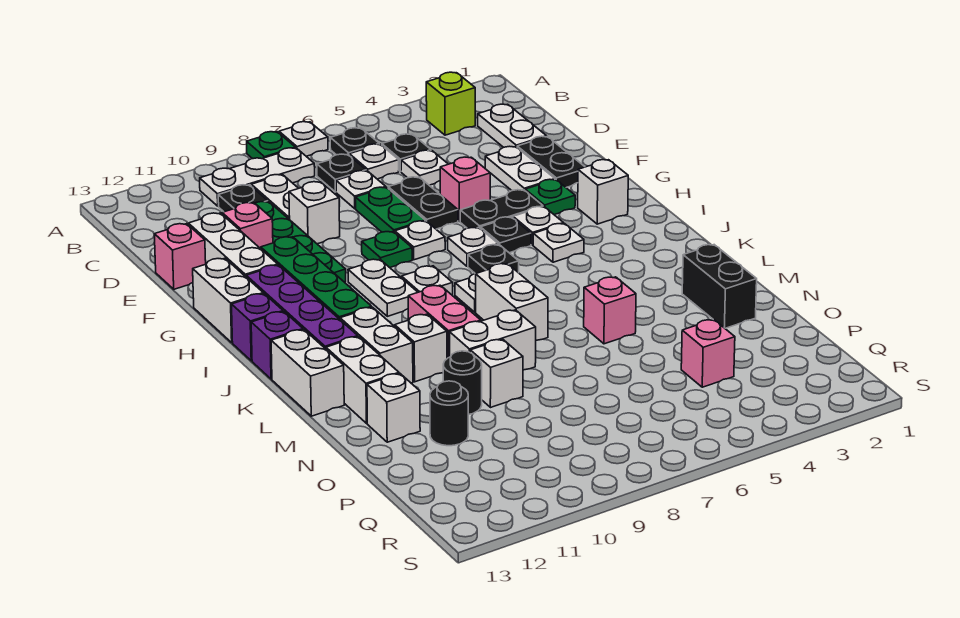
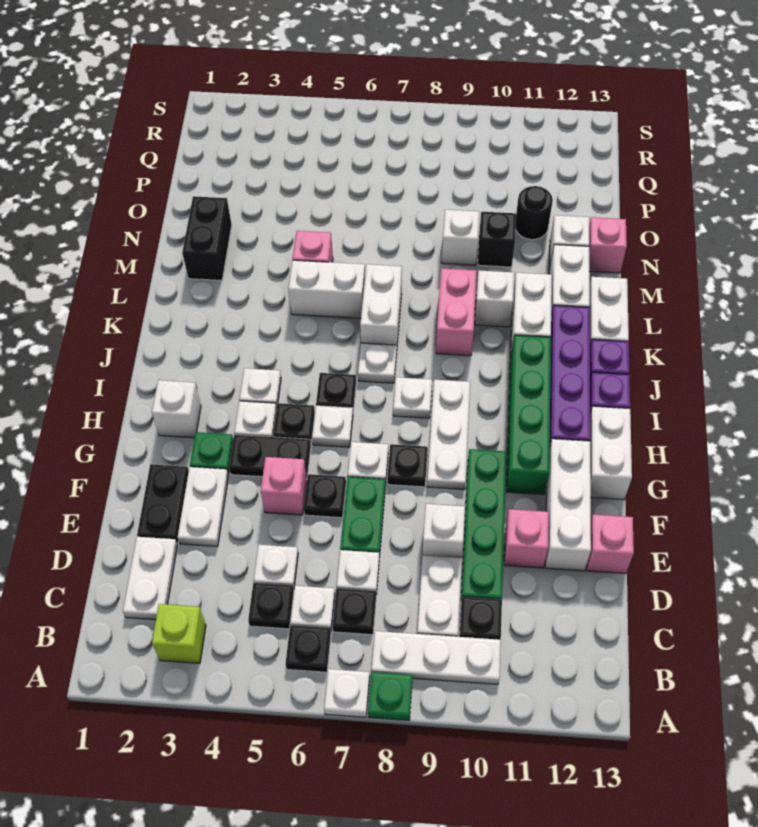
black 1x2 plate [388,177,458,229] -> black 1x1 plate [304,474,346,518]
green 1x1 plate [362,232,412,268] -> black 1x1 plate [387,444,428,487]
white 1x2 plate [348,259,418,316] -> white 1x3 plate [427,380,470,489]
white 1x2 brick [449,310,536,370] -> white 1x2 brick moved to [288,260,365,318]
black 1x1 round brick [443,351,482,415] -> black 1x1 brick [478,212,516,267]
pink 1x1 brick [681,320,735,387] -> pink 1x1 brick moved to [589,217,627,273]

